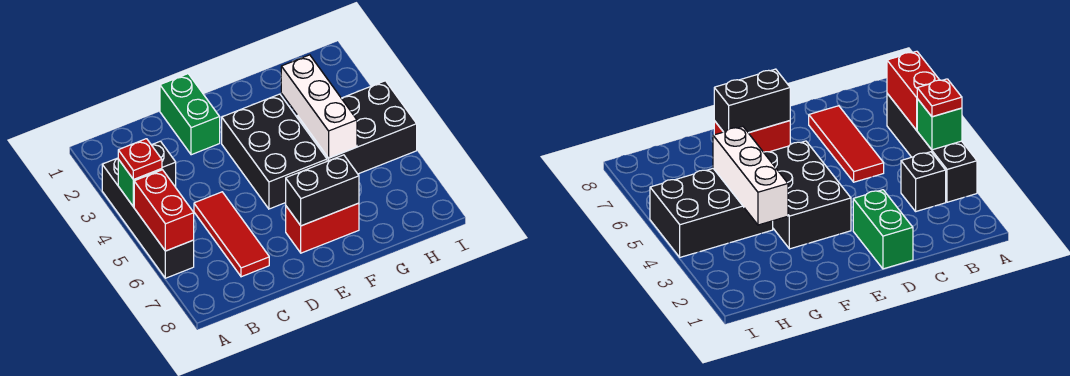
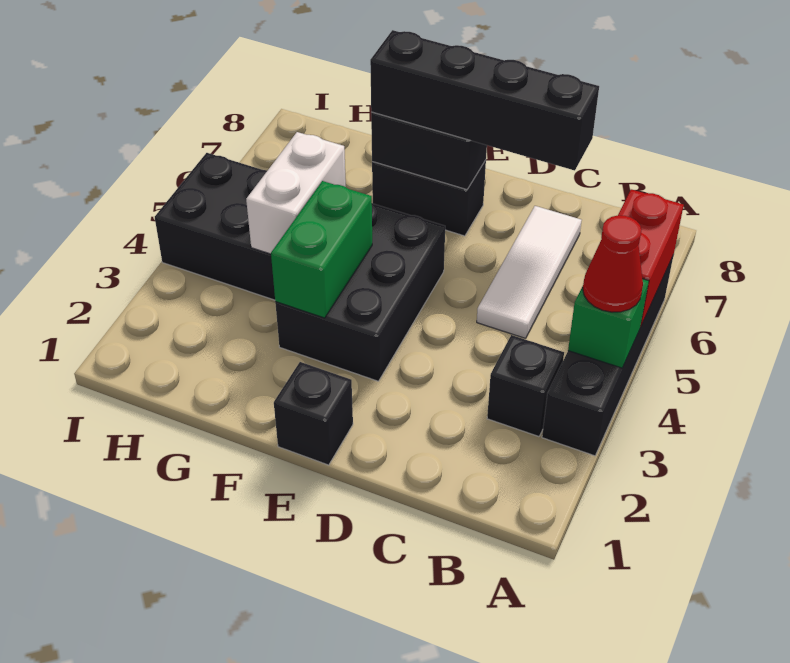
red 1x1 plate [118,139,162,180] -> red 1x1 cone [583,215,643,312]
red 1x3 tile [194,192,269,277] -> white 1x3 tile [477,206,582,338]
none -> black 1x4 brick [370,30,599,171]
green 1x2 brick [160,74,220,155] -> green 1x2 brick moved to [271,181,372,318]
none -> black 1x1 brick [274,362,353,465]
red 1x2 brick [286,203,359,253] -> black 1x2 brick [372,160,486,236]
white 1x3 brick [281,55,357,158] -> white 1x2 brick [246,132,346,254]

